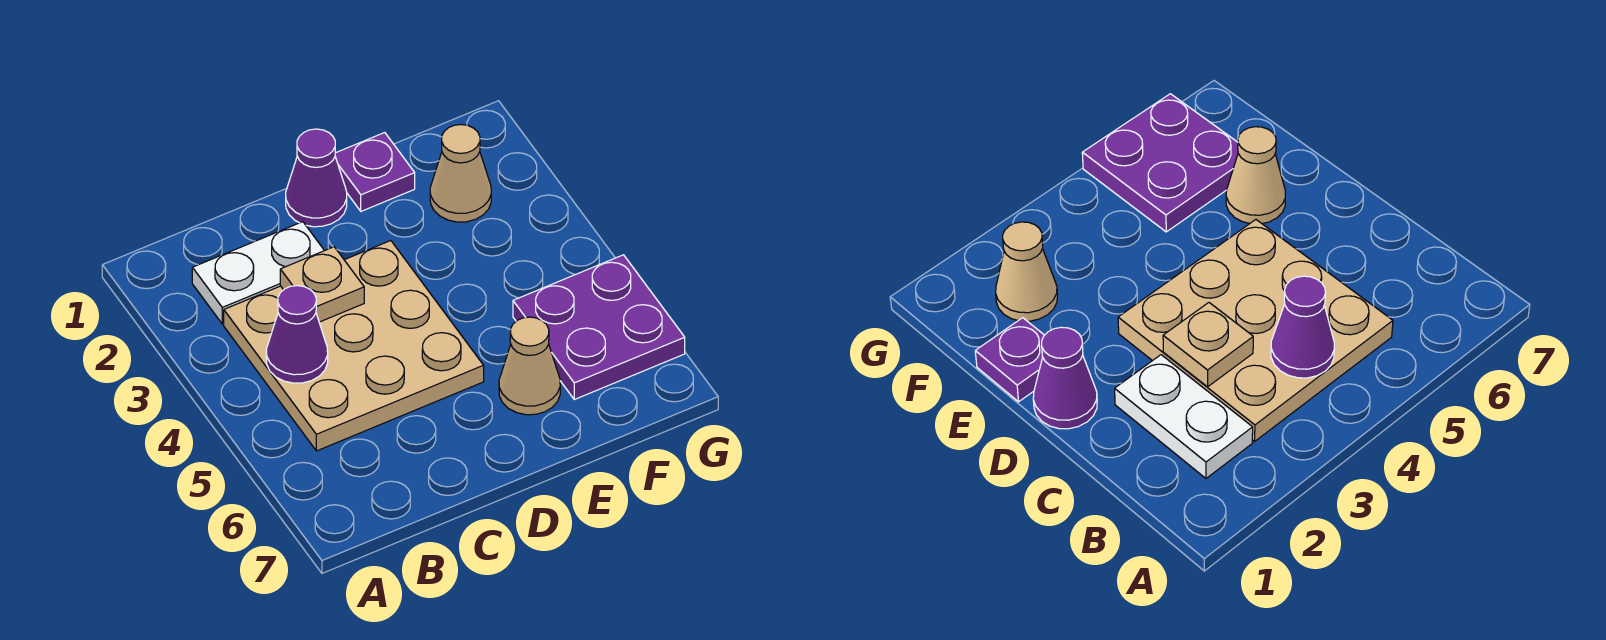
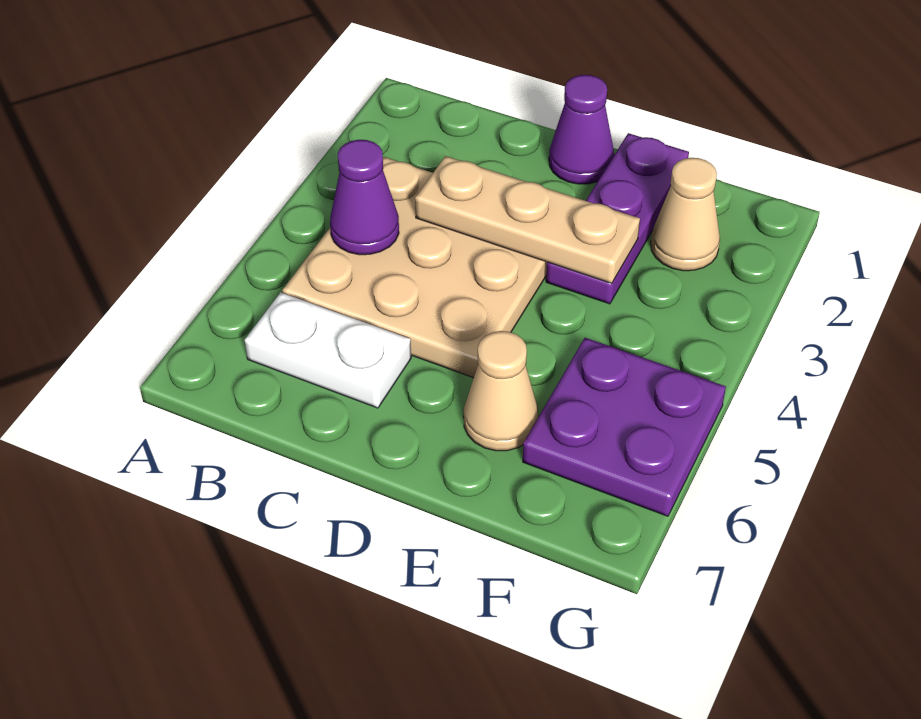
white 1x2 plate [192,222,324,324] -> white 1x2 plate moved to [245,292,411,408]
tan 1x1 plate [280,247,364,322] -> tan 1x3 plate [415,156,640,283]
purple 1x1 plate [335,133,415,211] -> purple 1x3 plate [546,133,689,304]

